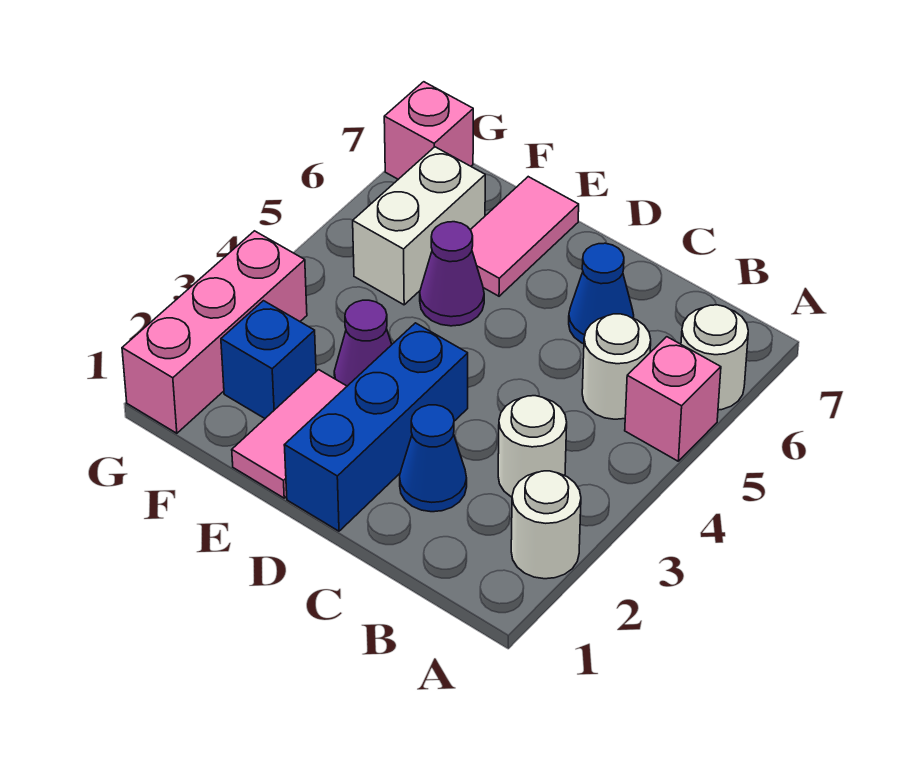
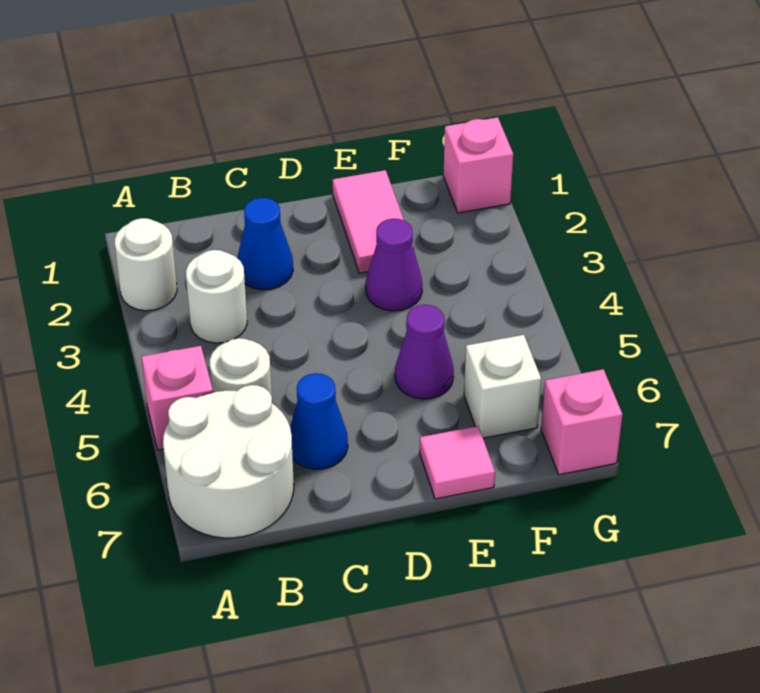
white 1x1 round brick [681,305,748,410] -> white 2x2 round brick [163,385,294,538]
blue 1x3 brick [284,323,468,531] -> none
pink 1x2 tile [471,177,579,296] -> pink 1x1 tile [420,426,495,499]
blue 1x1 brick [221,301,316,418] -> none
white 1x2 brick [353,147,485,305] -> white 1x1 brick [464,335,541,438]
pink 1x3 brick [122,231,307,433] -> pink 1x1 brick [443,117,513,213]

